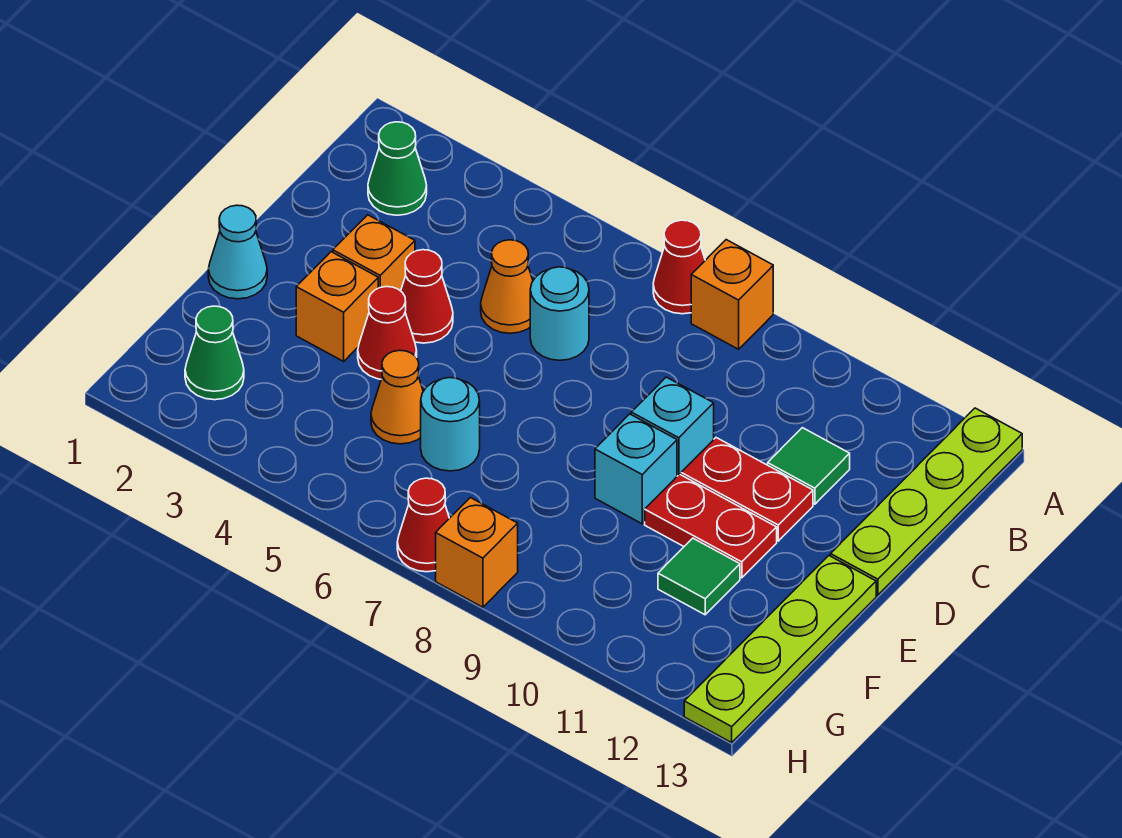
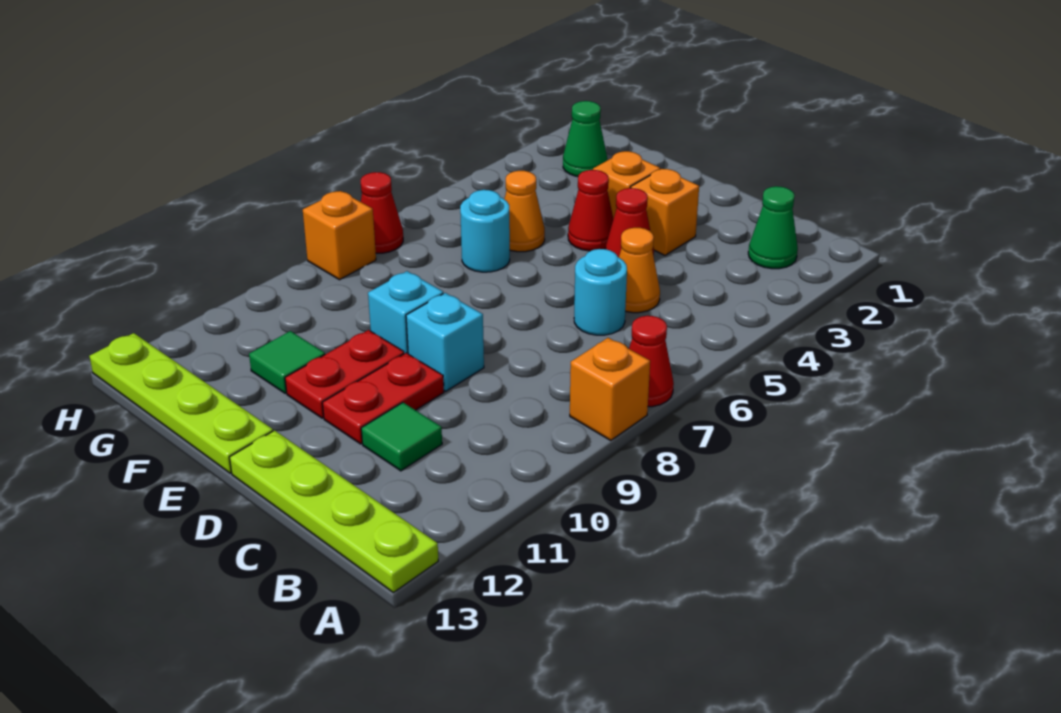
cyan 1x1 cone [208,205,267,299] -> none

